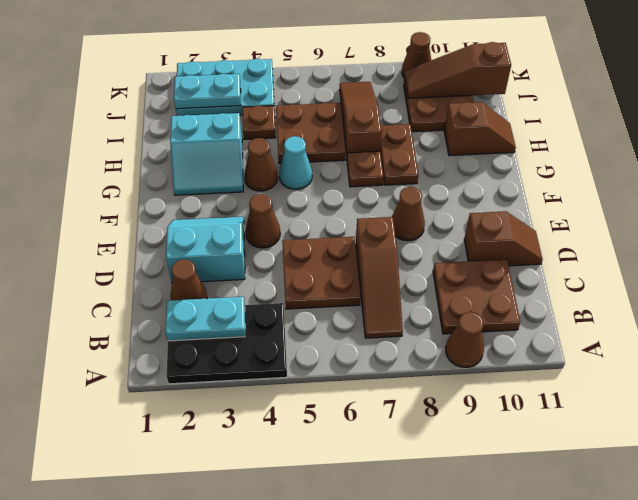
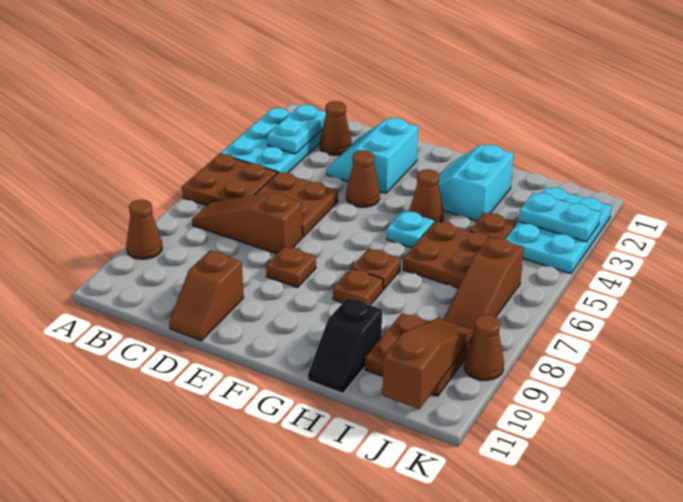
black 2x3 plate [167,303,287,384] -> cyan 2x3 plate [221,108,322,173]
brown 2x2 plate [433,259,520,334] -> brown 2x2 plate moved to [182,154,277,206]
cyan 2x2 slope [166,217,245,282] -> cyan 2x2 slope turned to [327,118,418,193]
brown 1x1 cone [392,187,425,241] -> brown 1x1 plate [266,246,316,287]
cyan 1x1 cone [279,136,312,189] -> cyan 1x1 plate [387,211,434,248]
brown 1x2 plate [380,124,419,185] -> brown 1x1 plate [333,268,383,305]
brown 1x3 slope [340,82,381,156] -> brown 1x3 slope turned to [443,237,524,331]
brown 1x2 slope [444,102,516,156] -> black 1x2 slope [308,297,382,394]
cyan 1x2 plate [174,74,241,109] -> cyan 1x2 plate turned to [519,193,600,242]

